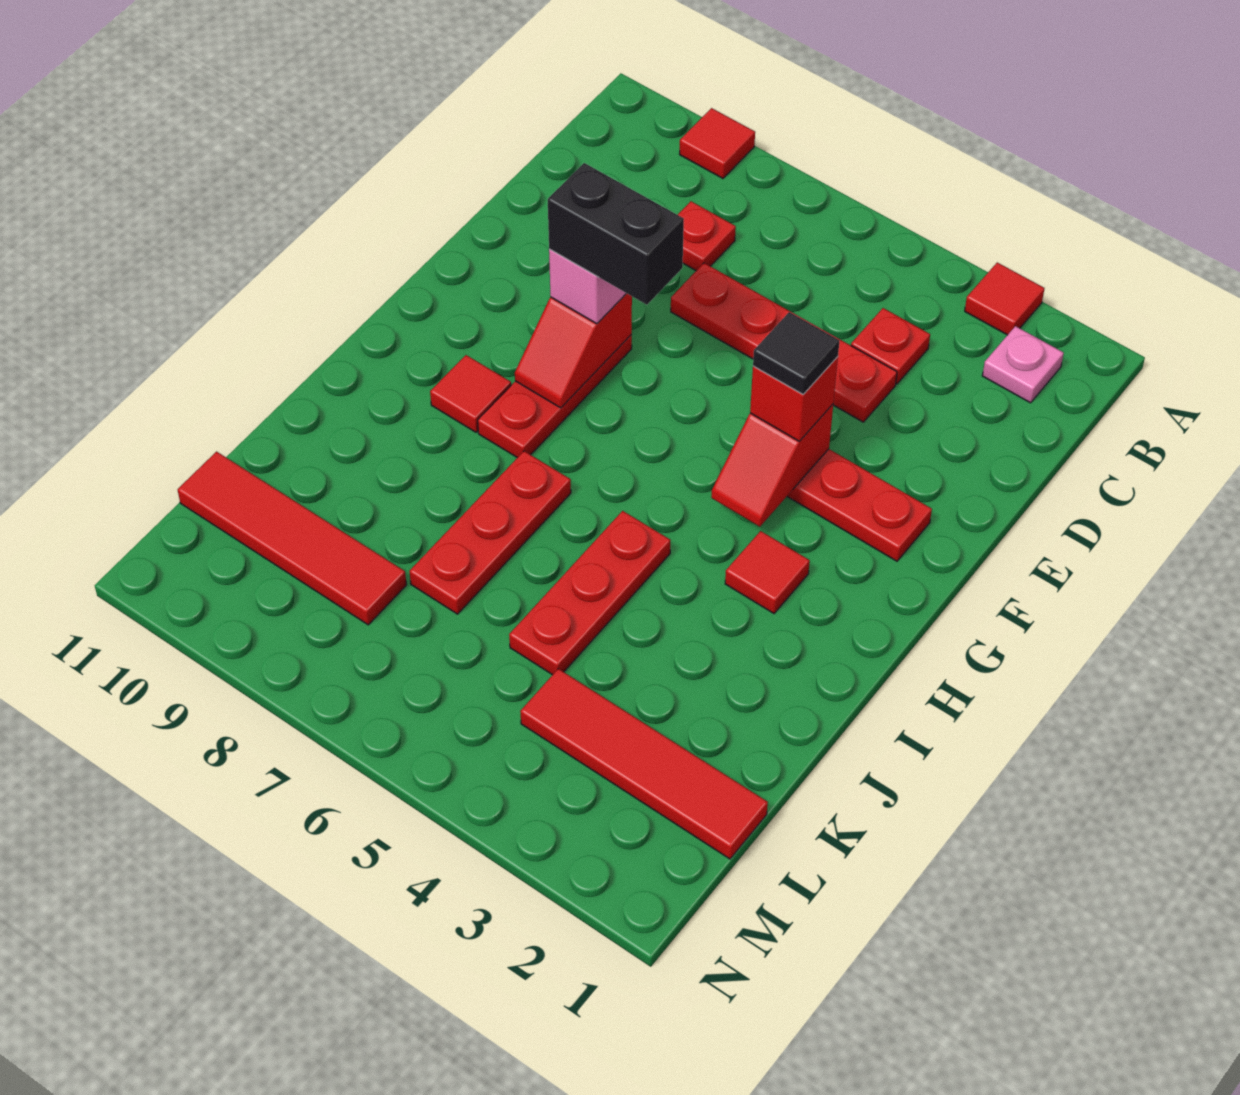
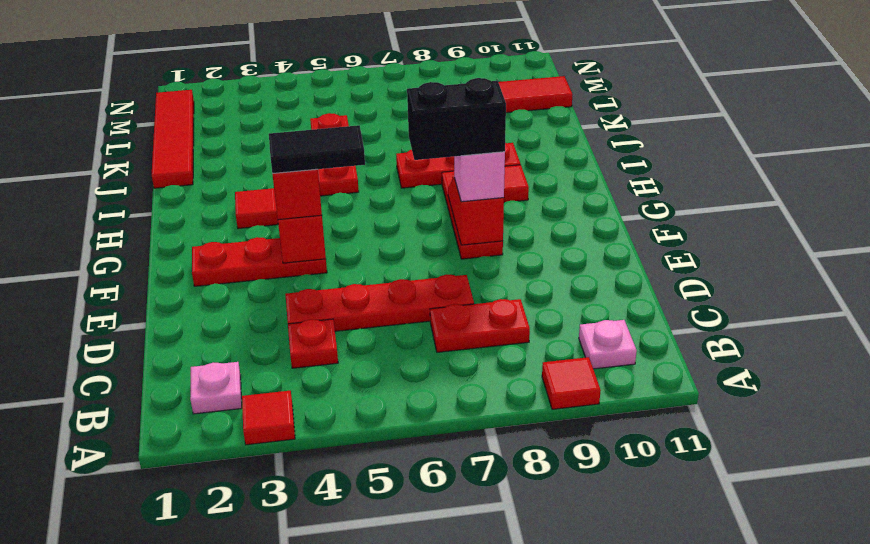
none -> pink 1x1 plate [579,320,637,369]
red 1x1 plate [678,201,736,271] -> red 1x2 plate [430,299,530,352]
black 1x1 tile [753,312,839,394] -> black 1x2 tile [269,125,365,174]
red 1x3 plate [409,451,571,614] -> red 1x3 plate turned to [396,143,520,188]
red 1x4 tile [520,669,768,859] -> red 1x4 tile turned to [152,90,194,188]

